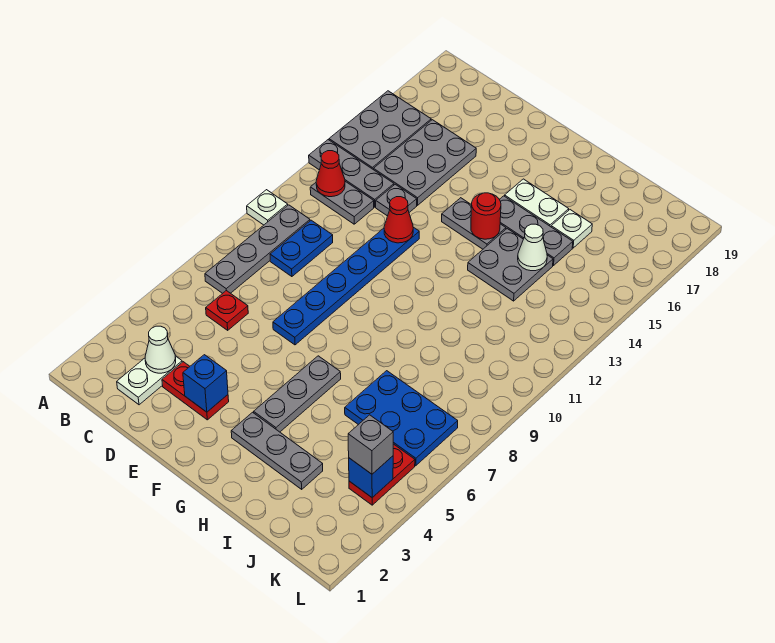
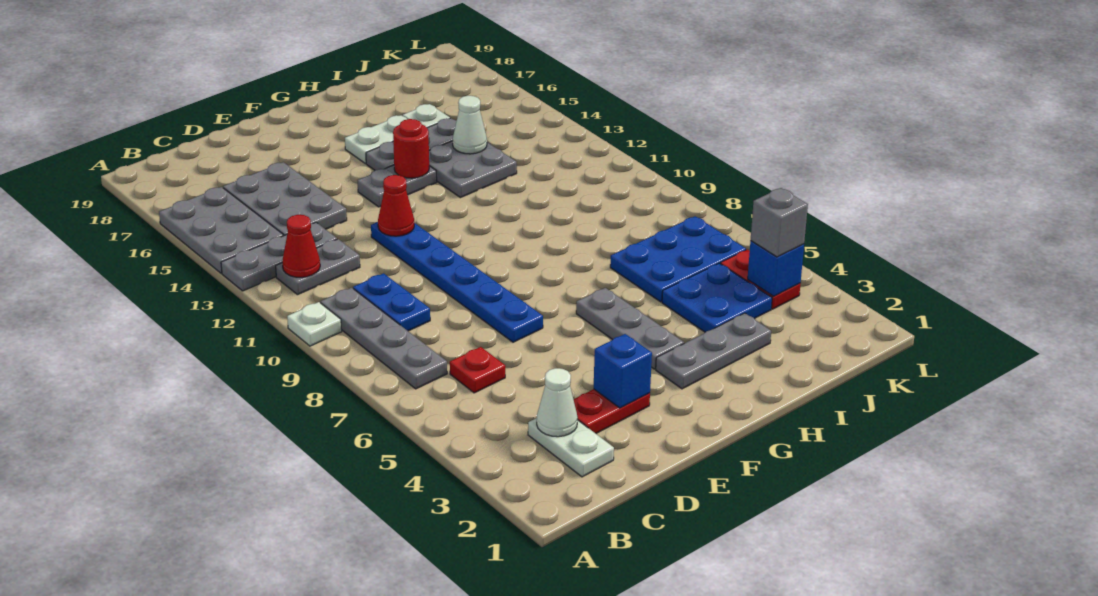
grey 1x1 plate [376,184,417,216] -> none
none -> blue 2x2 plate [662,263,772,332]

